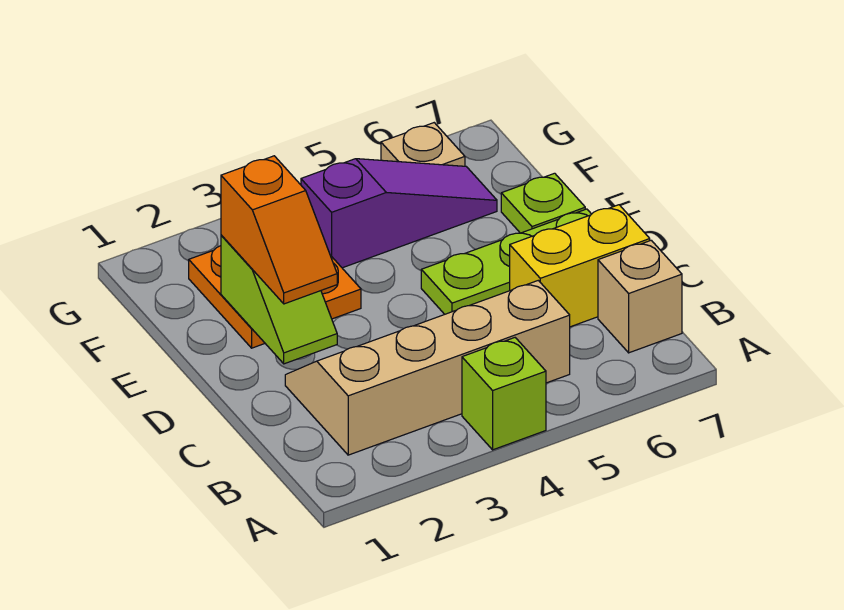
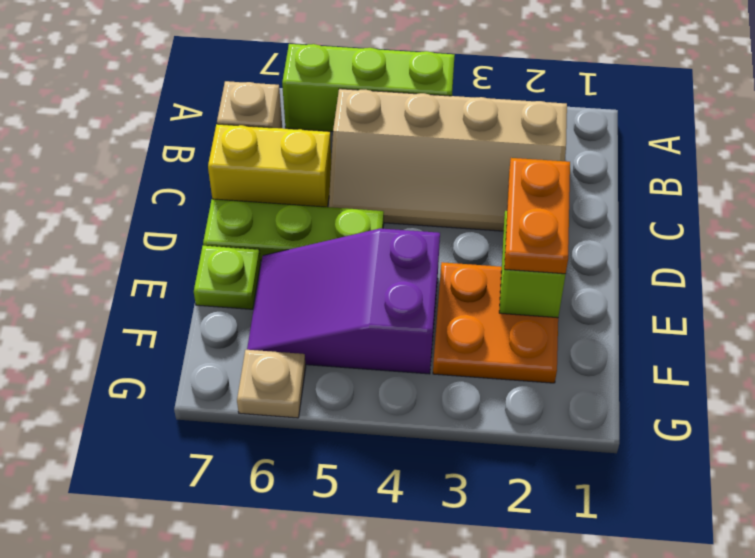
lime 1x1 brick [462,338,546,450] -> lime 1x3 brick [282,44,455,131]
orange 1x2 slope [221,156,337,304] -> orange 1x2 plate [504,158,570,274]
purple 1x3 slope [301,159,497,268] -> purple 2x3 slope [247,228,440,374]

